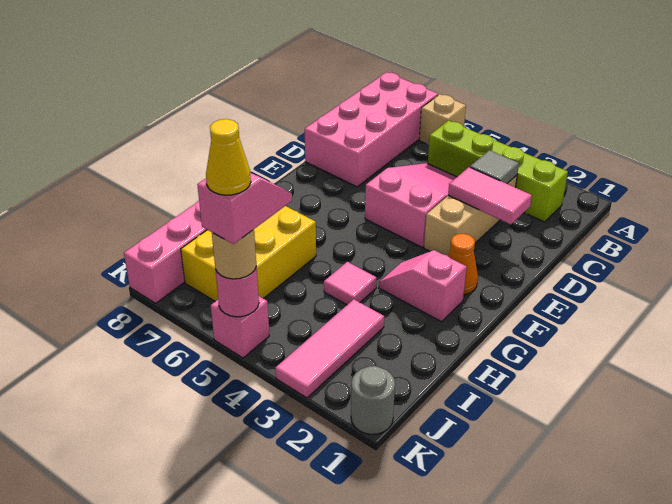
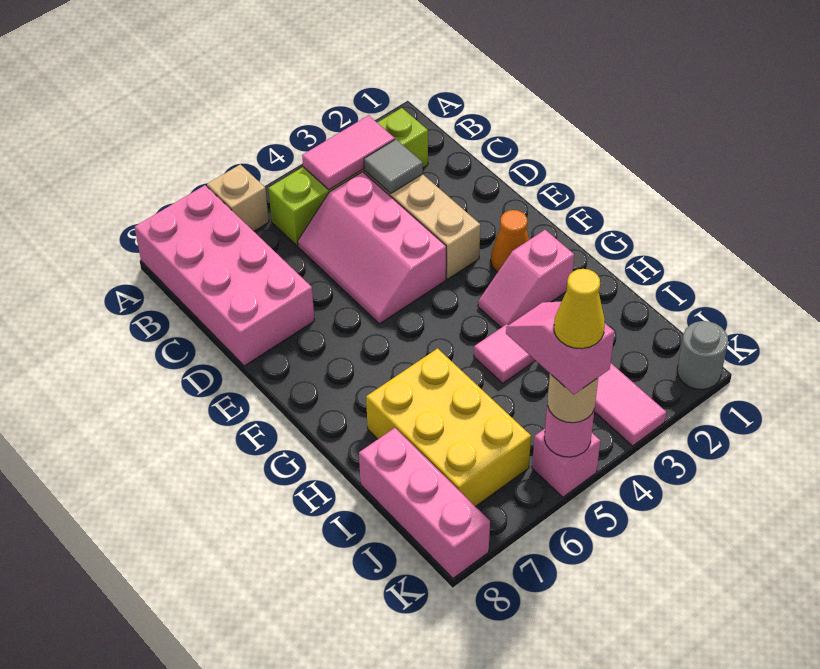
pink 2x3 slope [365,163,456,247] -> pink 2x3 slope turned to [298,172,446,324]
pink 1x2 tile [448,167,532,224] -> pink 1x2 tile moved to [302,116,395,190]

